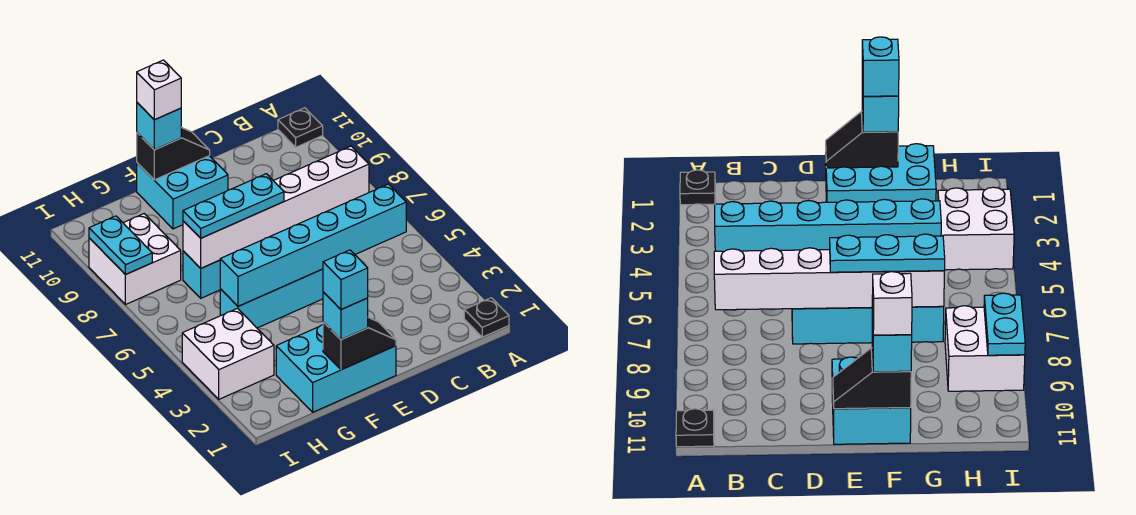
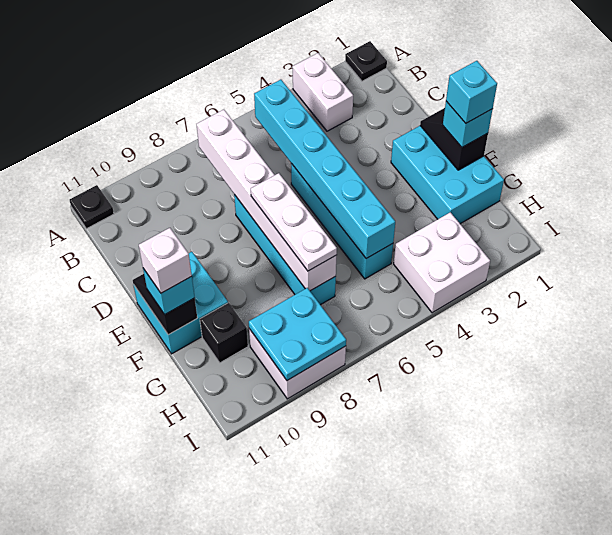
none -> white 1x2 brick [293,53,353,131]
cyan 1x3 plate [183,174,284,238] -> white 1x3 plate [251,173,337,271]
none -> black 1x1 brick [200,303,248,363]
cyan 1x2 plate [89,216,152,275] -> cyan 2x2 plate [249,288,346,380]

